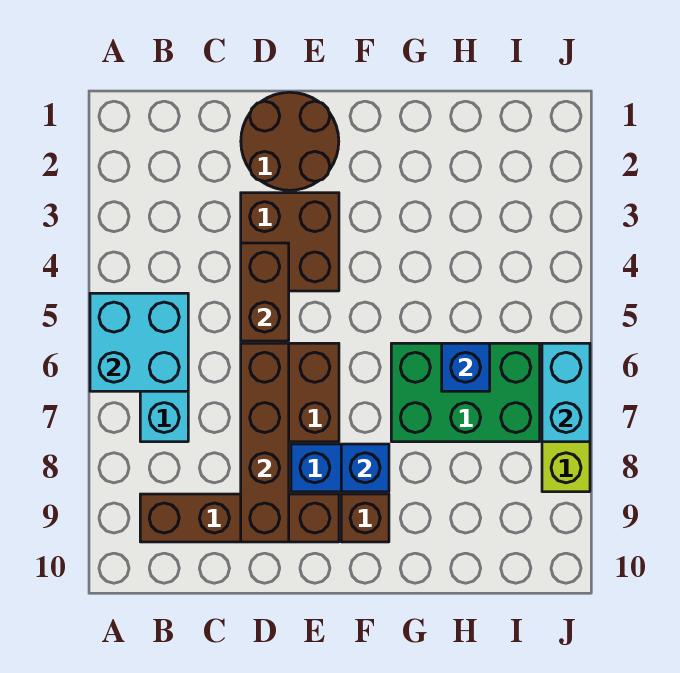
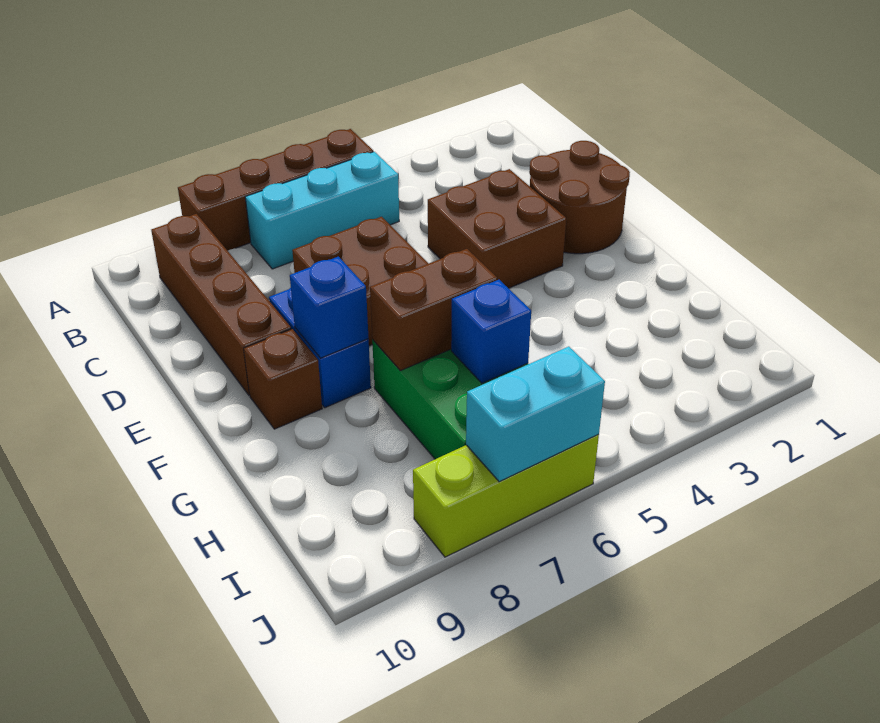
cyan 2x2 brick [90,293,188,391] -> none
brown 1x2 brick [241,243,289,341] -> brown 1x2 brick moved to [370,249,498,371]
brown 1x4 brick [241,343,289,542] -> brown 1x4 brick moved to [178,129,373,251]

